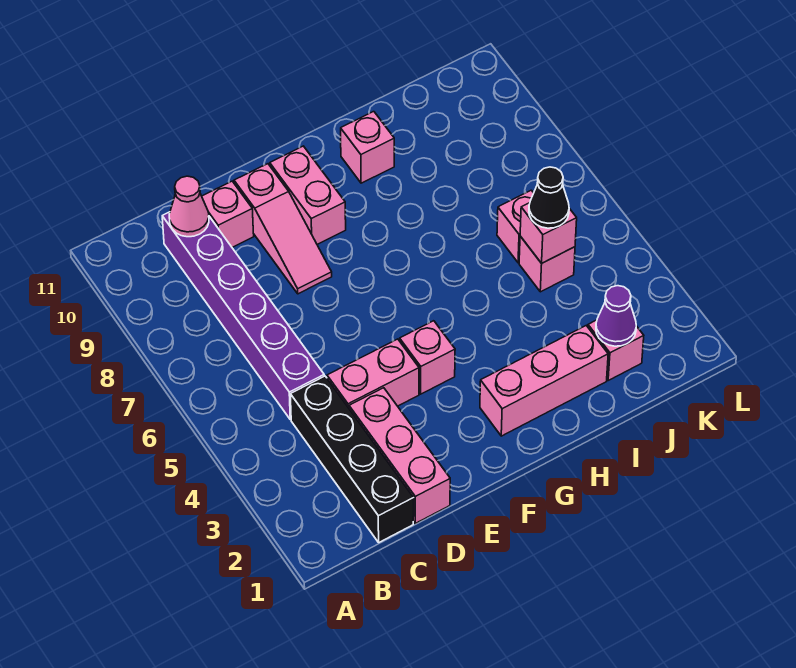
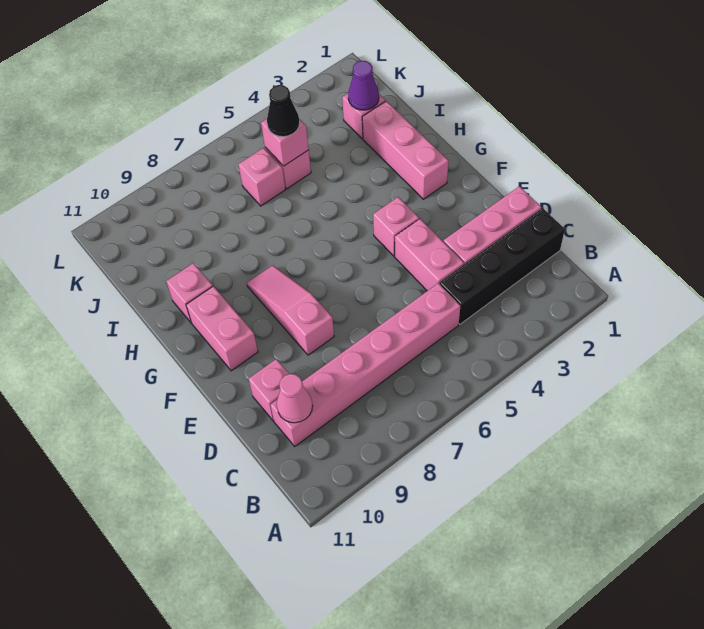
purple 1x6 brick [162,212,324,420] -> pink 1x6 brick [270,283,460,446]
pink 1x3 slope [234,164,332,294] -> pink 1x3 slope turned to [247,265,334,355]
pink 1x2 brick [270,146,346,244] -> pink 1x2 brick turned to [186,286,258,371]

